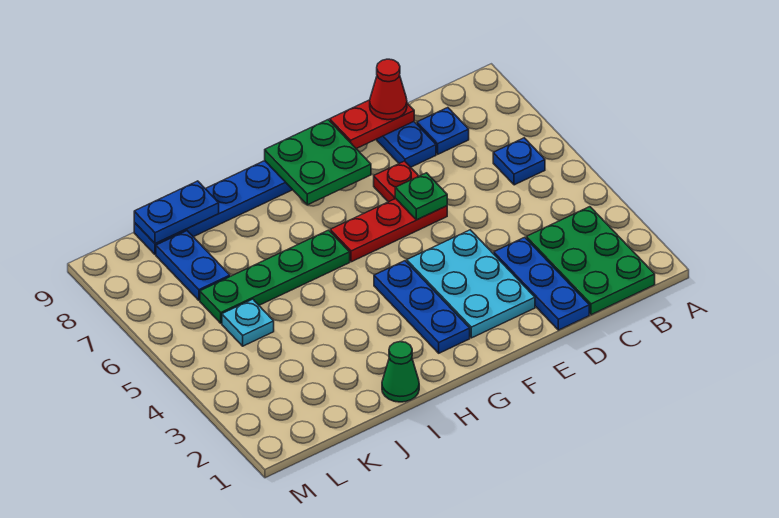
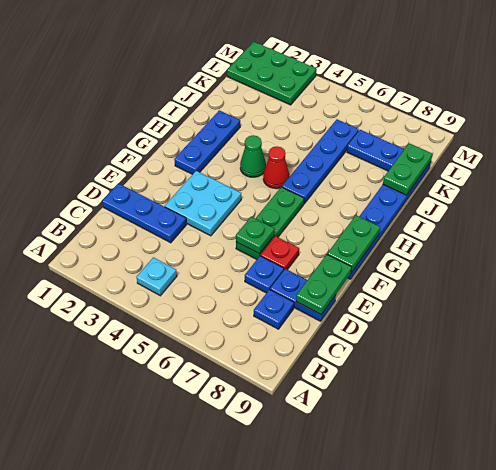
green 2x3 plate [526,207,655,315] -> green 2x3 plate moved to [227,42,317,105]
blue 1x1 plate [493,138,545,185] -> blue 1x1 plate moved to [245,256,284,293]
red 1x2 plate [330,100,414,149] -> green 1x2 plate [296,255,352,315]
red 1x1 cone [370,59,407,120] -> red 1x1 cone moved to [263,146,289,189]
cyan 2x3 plate [407,230,535,338] -> cyan 2x2 plate [165,171,241,236]
red 1x3 plate [330,199,447,262] -> green 1x3 plate [236,187,304,259]
green 2x2 plate [265,120,371,205] -> green 1x2 plate [327,215,380,273]
blue 1x3 plate [374,261,470,353] -> blue 1x3 plate turned to [174,110,240,174]
green 1x4 plate [200,230,350,323] -> blue 1x4 plate [282,119,359,204]
green 1x1 cone [382,342,419,402] -> green 1x1 cone moved to [240,135,266,177]
blue 1x2 plate [134,181,219,244] -> green 1x2 plate [383,143,432,195]
cyan 1x1 plate [222,299,274,346] -> cyan 1x1 plate moved to [137,257,177,296]

